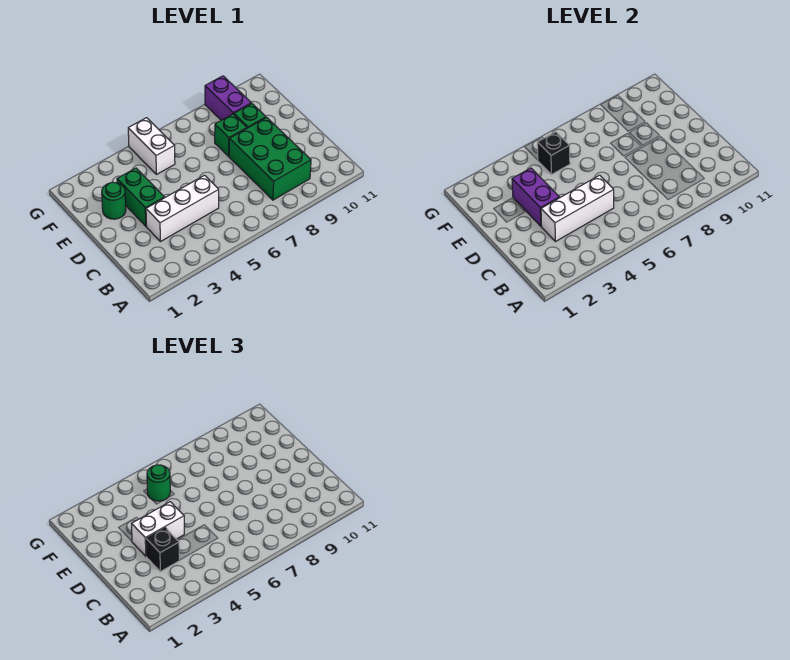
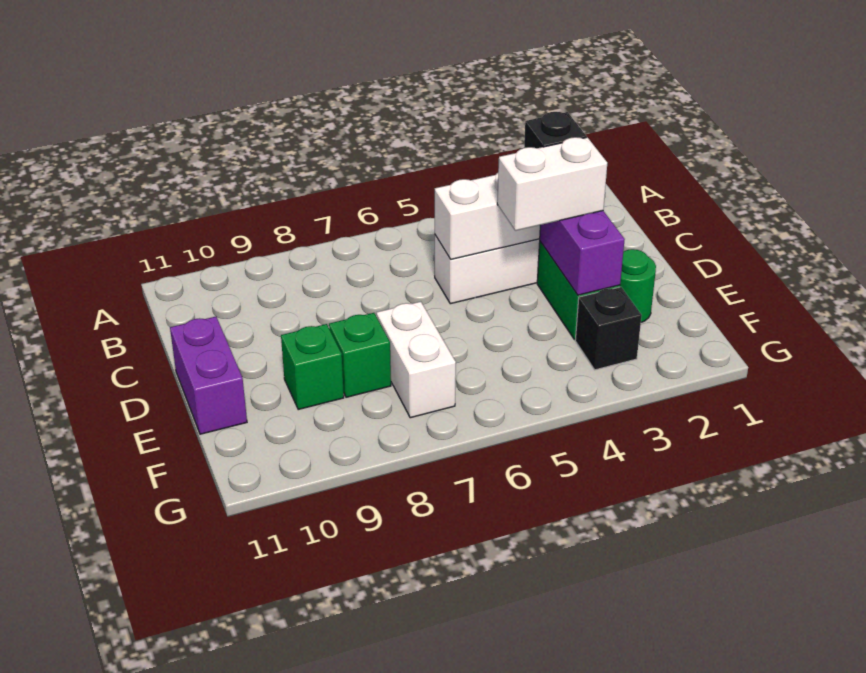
green 2x3 brick [229,118,311,200] -> none
white 1x2 brick [128,118,175,175] -> white 1x2 brick moved to [376,302,456,418]
black 1x1 brick [537,132,570,175] -> black 1x1 brick moved to [575,287,642,370]
green 1x1 round brick [147,465,170,501] -> none
purple 1x2 brick [205,76,251,120] -> purple 1x2 brick moved to [170,317,247,434]

